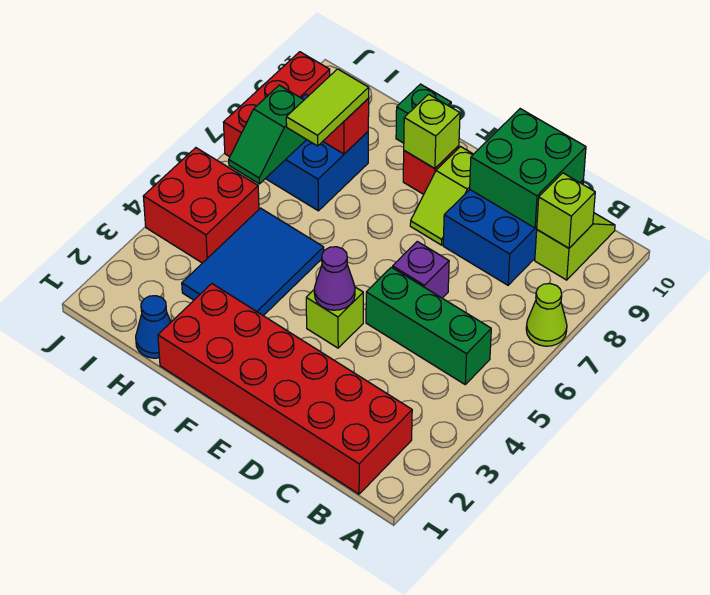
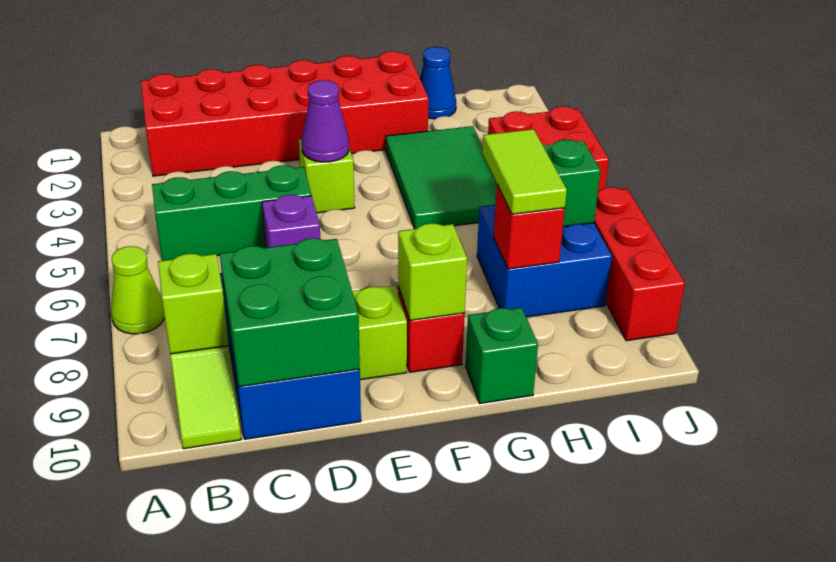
blue 2x3 tile [182,208,324,316] -> green 2x3 tile [386,126,497,229]

